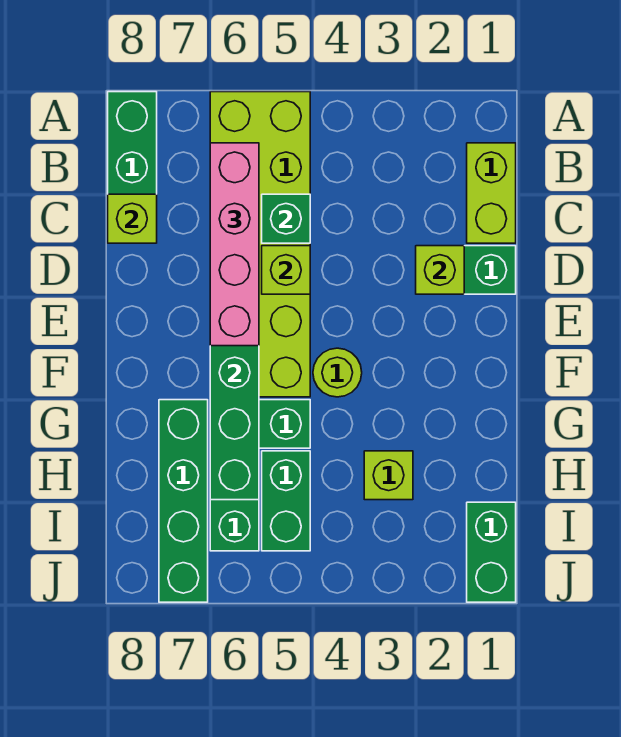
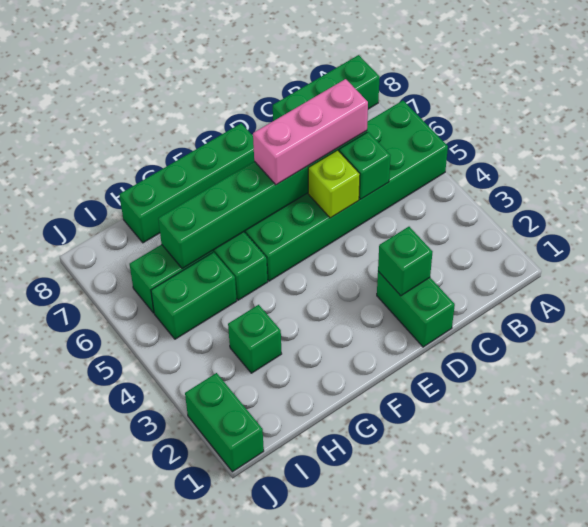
lime 2x6 brick [210,92,310,397] -> green 2x6 brick [244,101,448,281]
lime 1x2 brick [467,143,516,243] -> none
pink 1x4 brick [210,143,259,346] -> pink 1x3 brick [253,79,368,185]
lime 1x1 brick [108,194,157,243] -> none
lime 1x1 brick [416,246,464,294] -> green 1x1 brick [378,227,432,296]
lime 1x1 round brick [313,348,362,397] -> none
green 1x4 brick [159,400,208,602] -> green 1x4 brick moved to [119,123,254,243]
lime 1x1 brick [364,451,413,500] -> green 1x1 brick [228,305,282,373]
green 1x2 brick [467,502,516,602] -> green 1x2 brick turned to [185,373,264,472]

